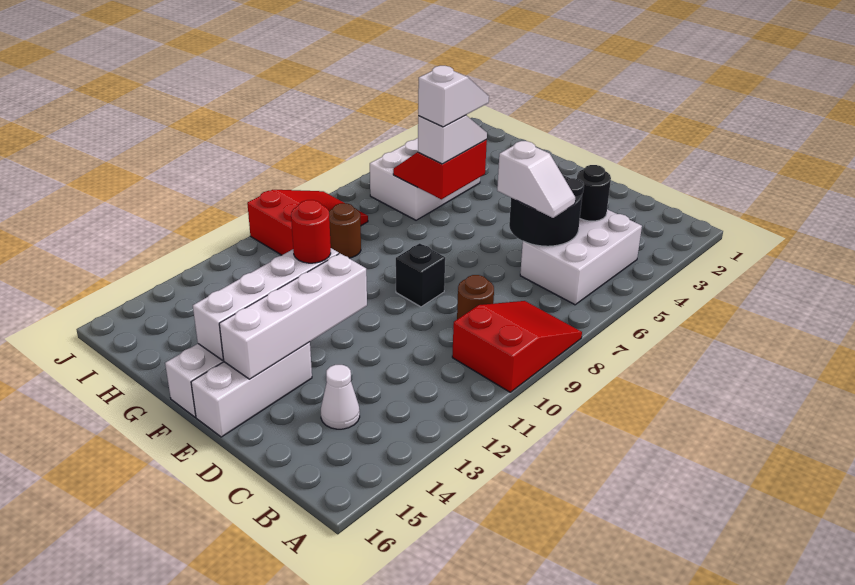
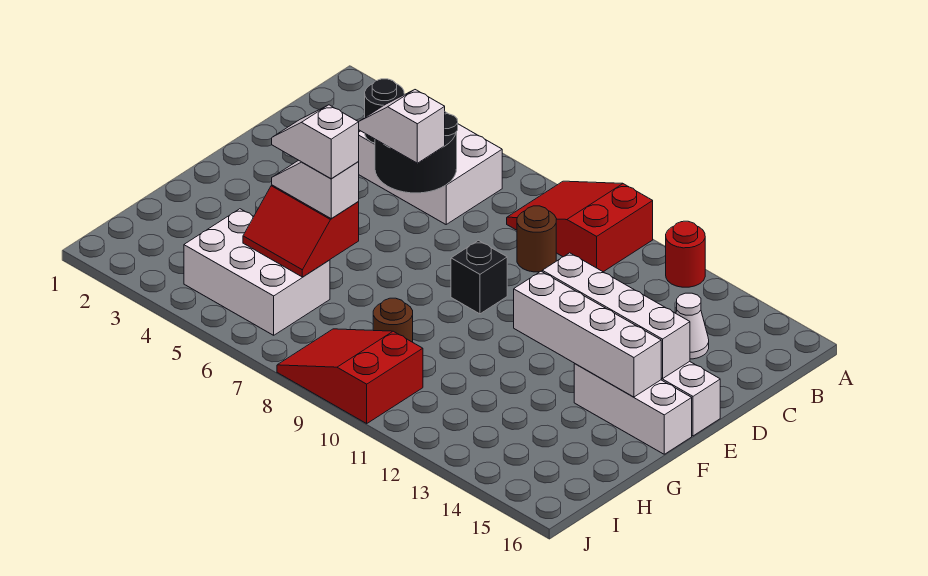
white 1x2 slope [497,141,575,218] -> white 1x2 slope turned to [359,90,445,163]
red 1x1 round brick [291,200,331,263] -> red 1x1 round brick moved to [666,221,705,287]

